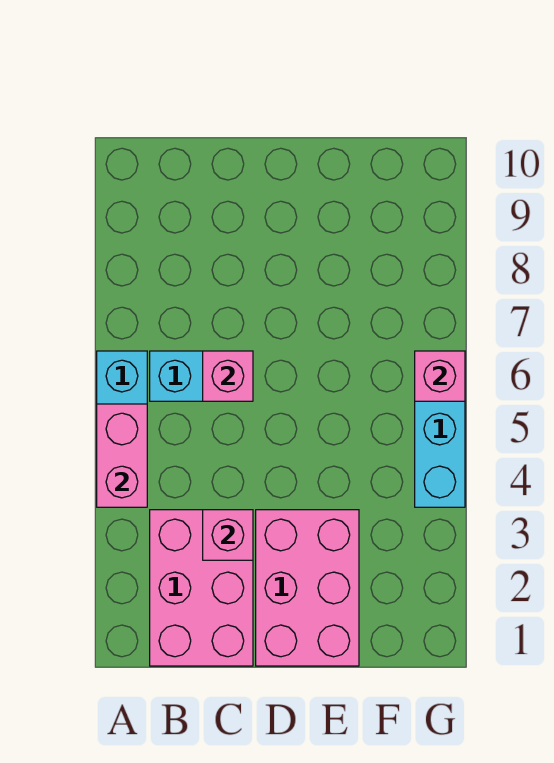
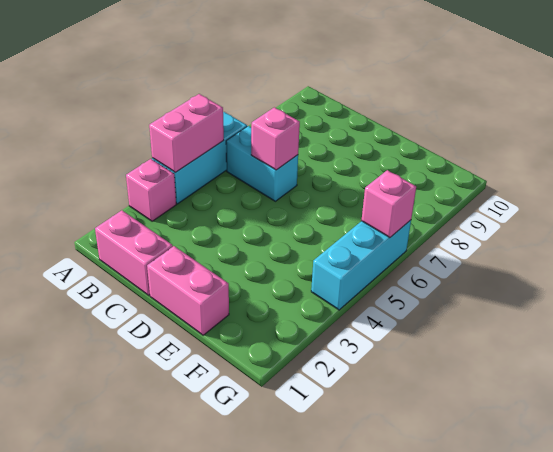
pink 2x3 brick [150,510,253,666] -> pink 1x2 brick [95,210,173,296]
pink 1x1 brick [203,510,253,560] -> pink 1x1 brick moved to [126,159,176,221]
pink 2x3 brick [256,510,359,666] -> pink 1x2 brick [147,246,229,335]

